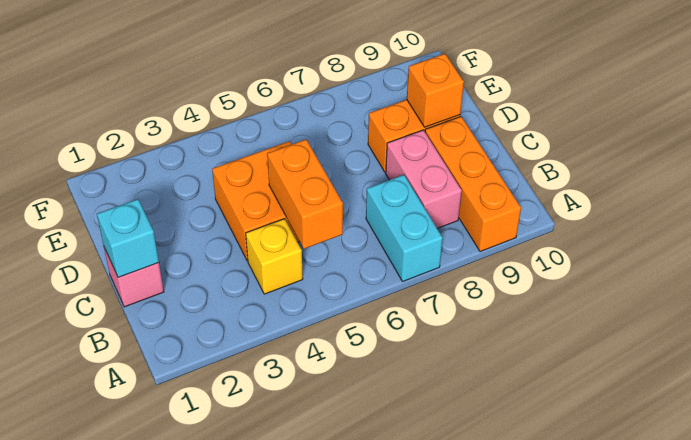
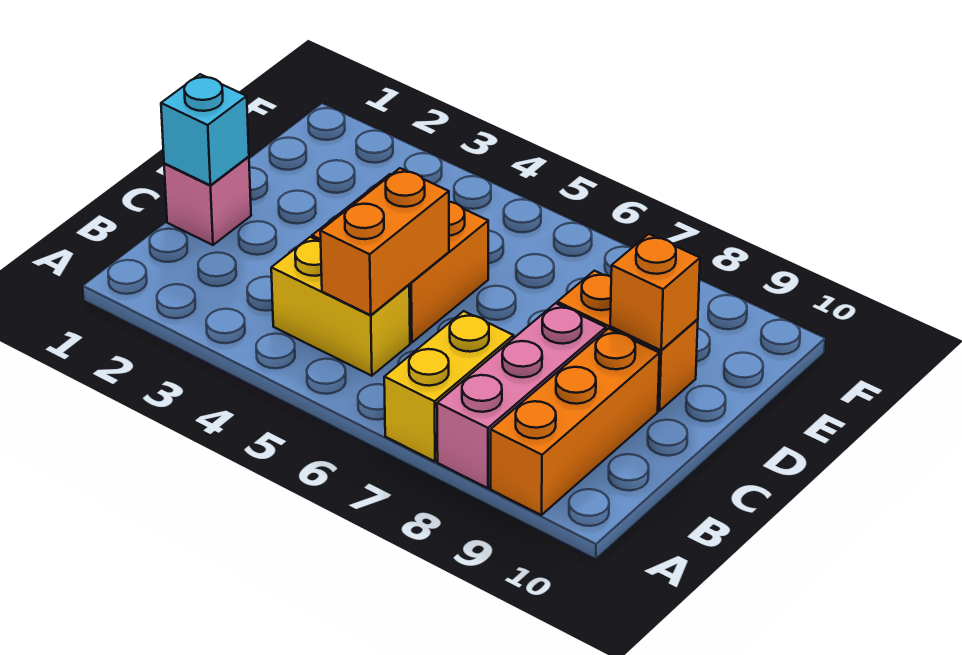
cyan 1x2 brick [366,175,443,281] -> yellow 1x2 brick [384,311,514,461]
yellow 1x1 brick [246,219,303,294] -> yellow 1x2 brick [271,237,410,376]
pink 1x2 brick [386,130,462,228] -> pink 1x3 brick [437,303,606,488]

